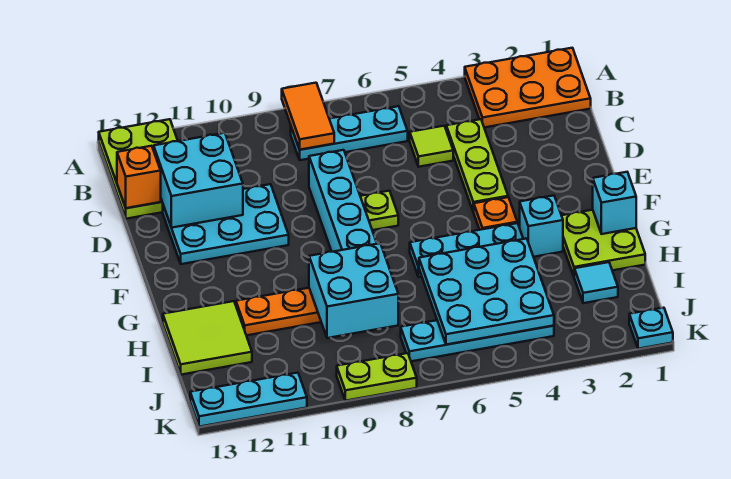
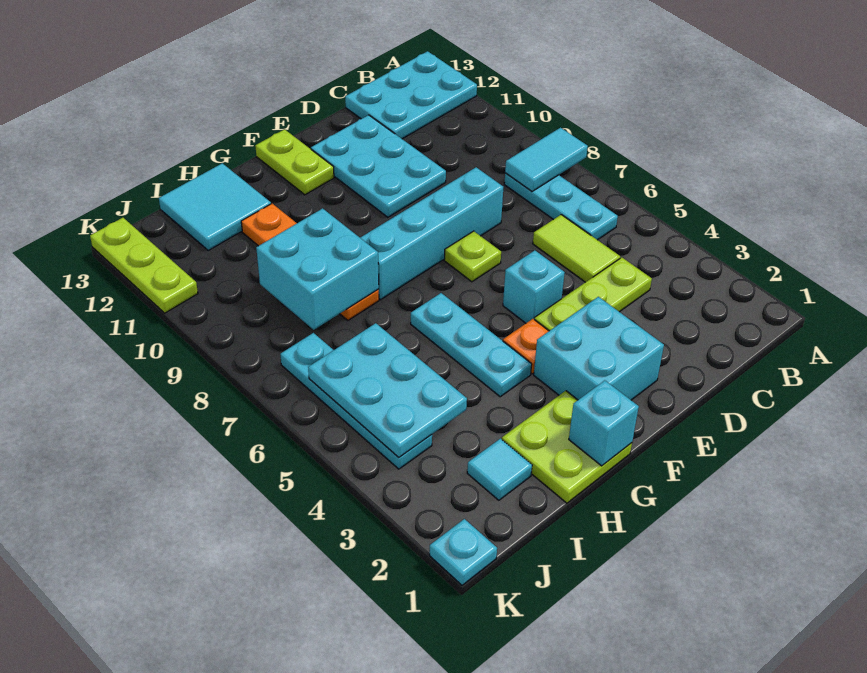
orange 2x3 plate [465,48,591,128] -> none
orange 1x2 tile [282,83,334,150] -> cyan 1x2 tile [505,128,588,191]
lime 2x3 plate [99,119,178,219] -> cyan 2x3 plate [345,51,477,139]
lime 1x1 tile [410,126,453,167] -> lime 1x2 tile [533,215,620,282]
cyan 2x2 brick [154,133,243,228] -> cyan 2x2 brick moved to [534,297,664,400]
orange 1x1 brick [117,146,161,208] -> none
cyan 1x1 brick [520,196,563,257] -> cyan 1x1 brick moved to [503,250,565,323]
cyan 3x3 plate [419,239,554,345] -> cyan 2x3 plate [308,323,467,457]
lime 2x2 tile [163,301,252,375] -> cyan 2x2 tile [159,163,271,250]
lime 1x2 plate [337,353,417,401] -> lime 1x2 plate moved to [255,129,334,195]
cyan 1x3 plate [190,373,307,427] -> lime 1x3 plate [90,218,198,313]

